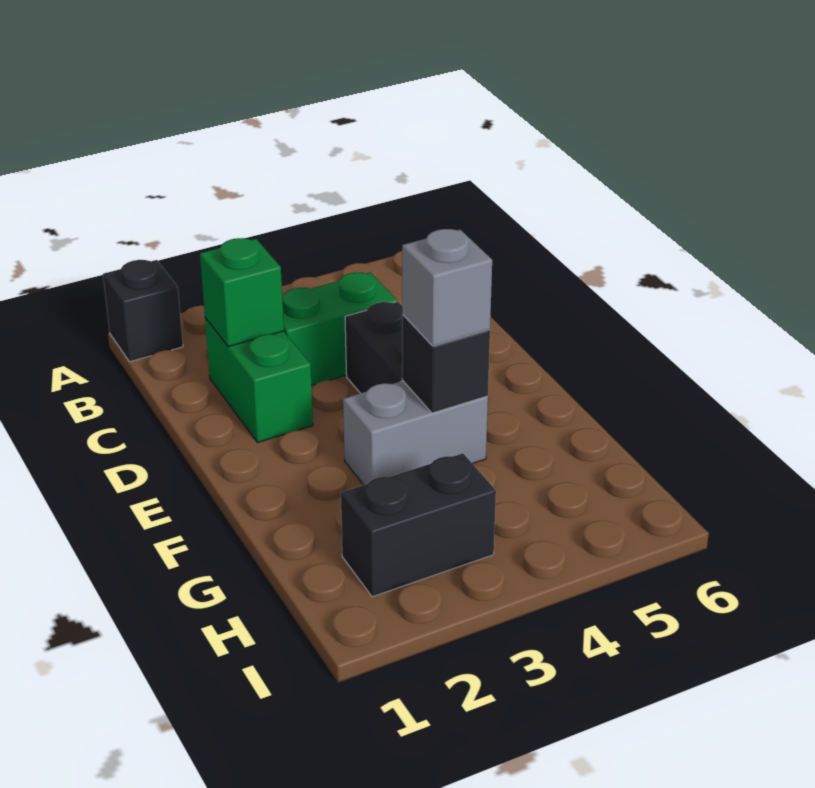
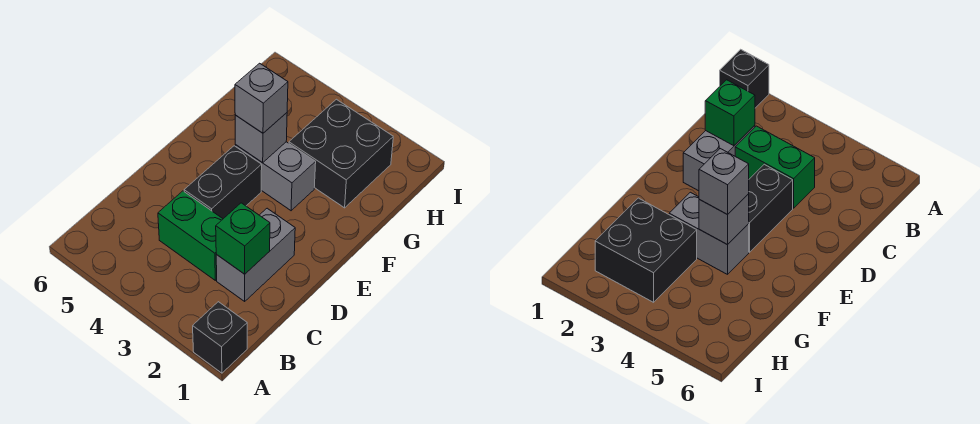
green 1x2 brick [205,318,313,443] -> grey 1x2 brick [216,208,295,301]
black 1x1 brick [402,315,490,413] -> grey 1x1 brick [235,113,287,163]
black 1x2 brick [341,453,496,597] -> black 2x2 brick [289,99,393,208]

